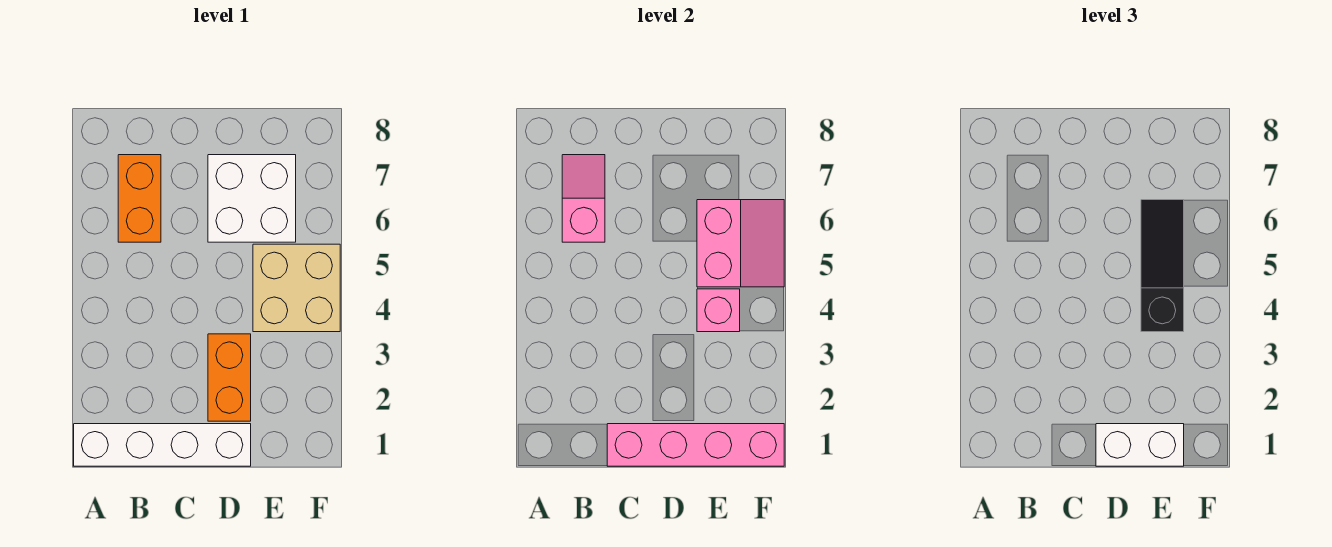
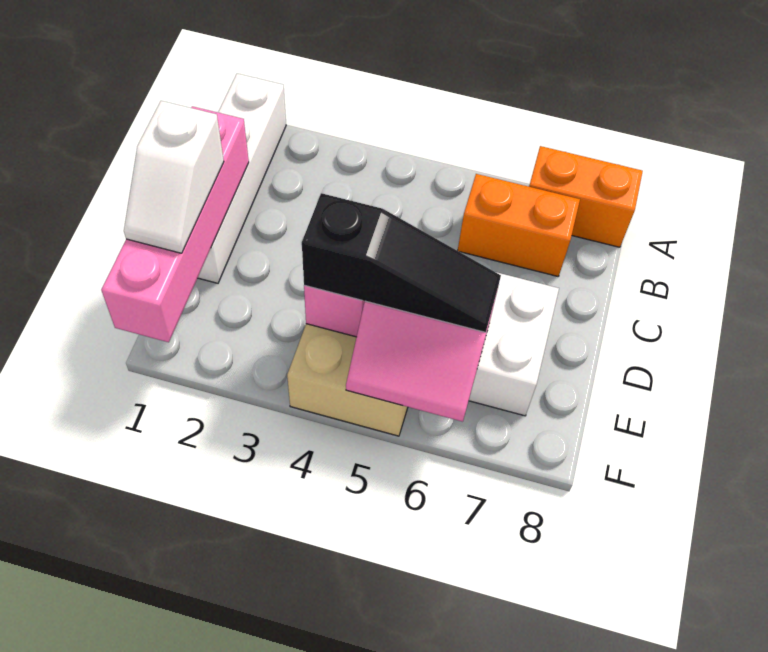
pink 1x2 slope [562,155,605,242] -> none
white 1x2 brick [1096,424,1184,466] -> white 1x2 slope [124,101,224,253]
orange 1x2 brick [208,334,251,421] -> orange 1x2 brick moved to [529,146,643,247]

